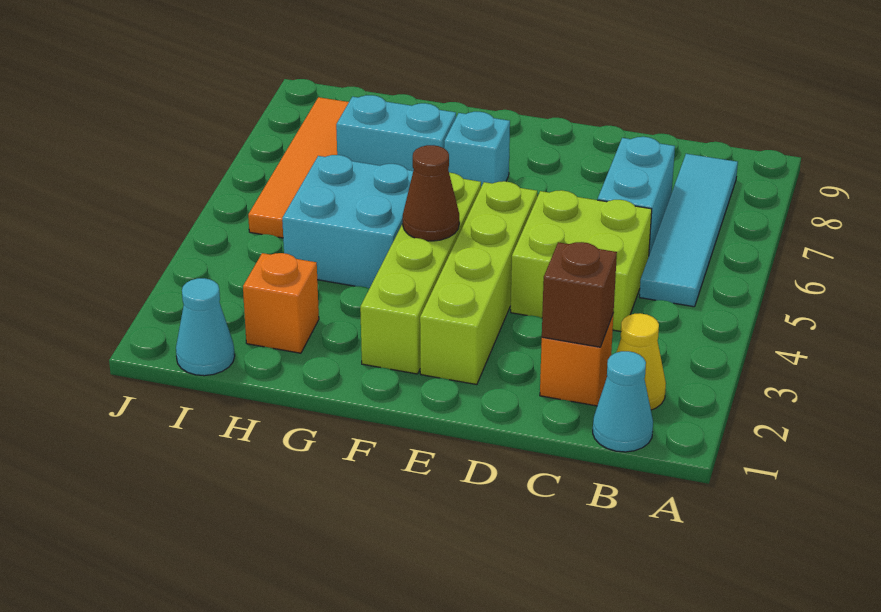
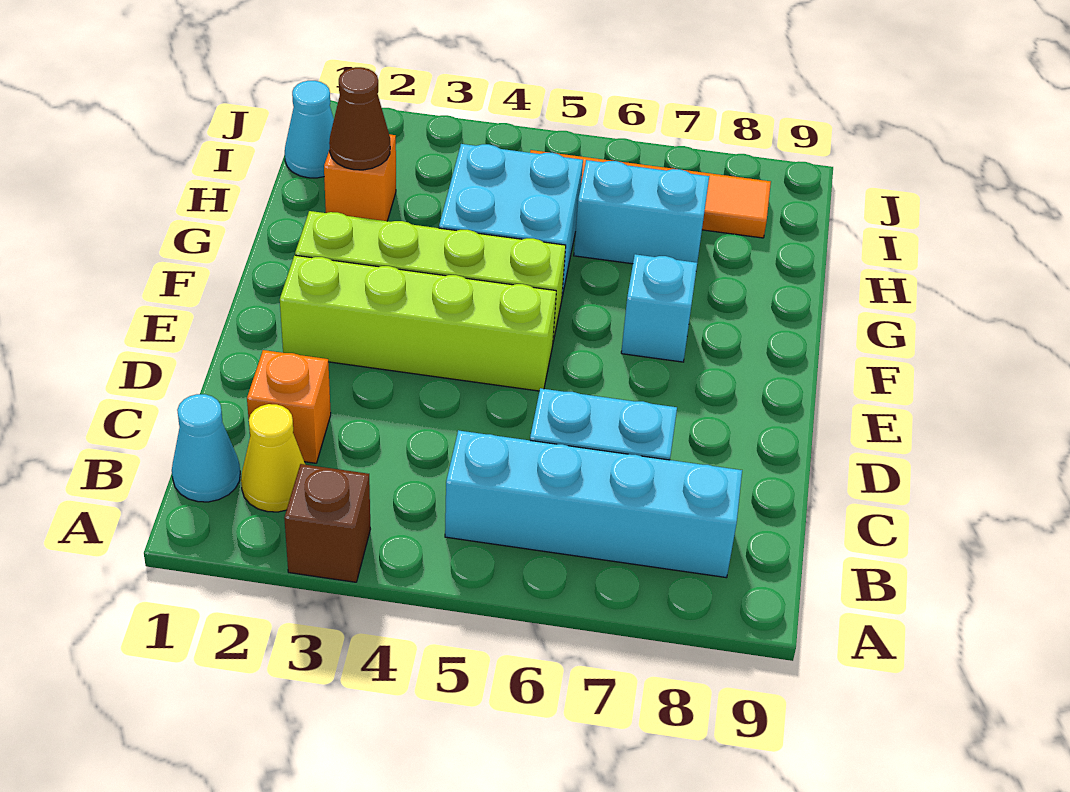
cyan 1x4 tile [639,154,738,307] -> cyan 1x4 brick [445,430,742,578]
brown 1x1 brick [542,242,617,347] -> brown 1x1 brick moved to [284,464,370,582]
lime 2x2 brick [511,190,652,331] -> none
brown 1x1 cone [403,145,459,241] -> brown 1x1 cone moved to [329,67,390,170]
cyan 1x2 brick [336,95,456,171] -> cyan 1x2 brick turned to [574,160,709,264]

